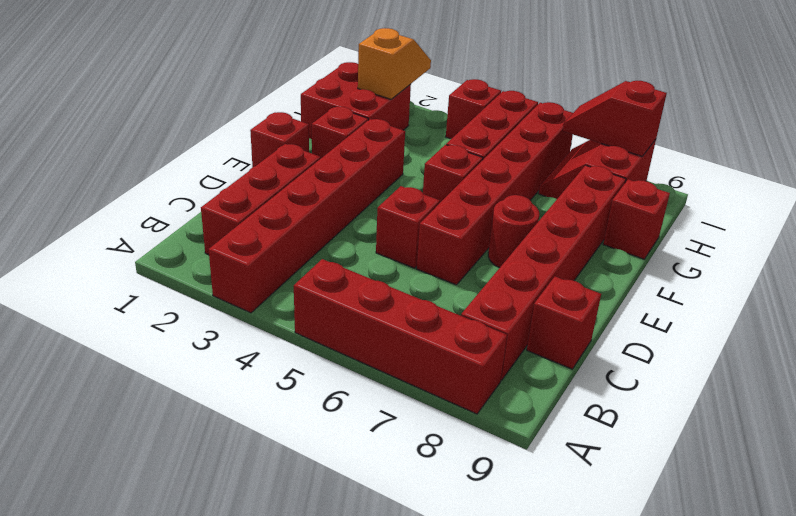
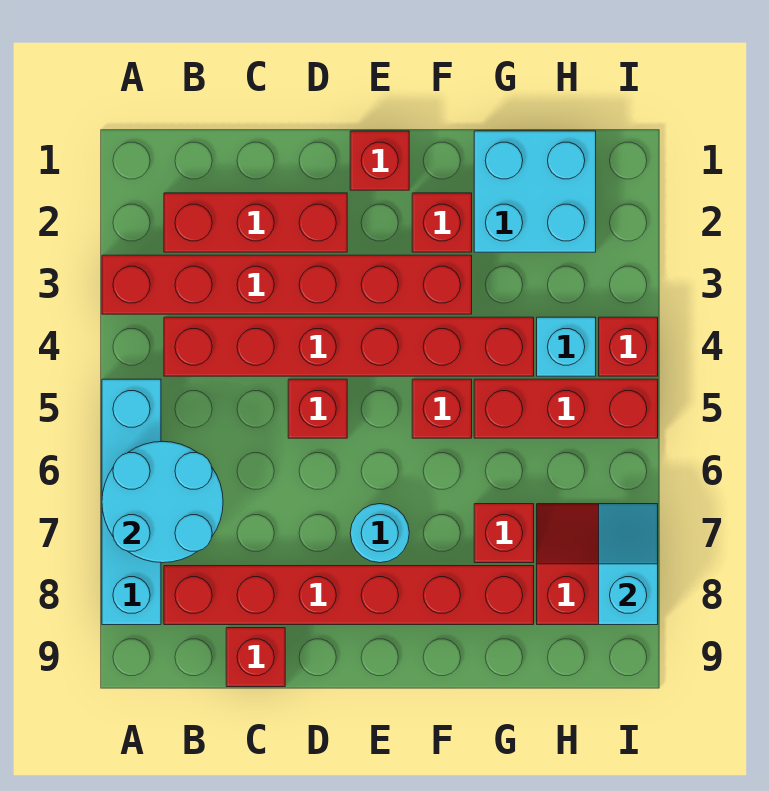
red 1x4 brick [294,259,507,414] -> cyan 1x4 brick [102,379,161,625]
none -> cyan 2x2 round brick [102,441,223,563]
red 1x6 brick [417,102,573,285] -> red 1x6 brick moved to [164,317,534,376]
red 1x1 round brick [488,195,539,268] -> cyan 1x1 round brick [350,504,409,563]
red 2x2 brick [301,62,411,139] -> cyan 2x2 brick [474,131,596,252]
red 1x1 brick [603,179,670,259] -> red 1x1 brick moved to [474,504,534,563]
orange 1x2 slope [358,28,431,99] -> none
none -> cyan 1x1 brick [537,317,596,376]
red 1x2 slope [563,81,667,156] -> cyan 1x2 slope [599,504,658,625]

